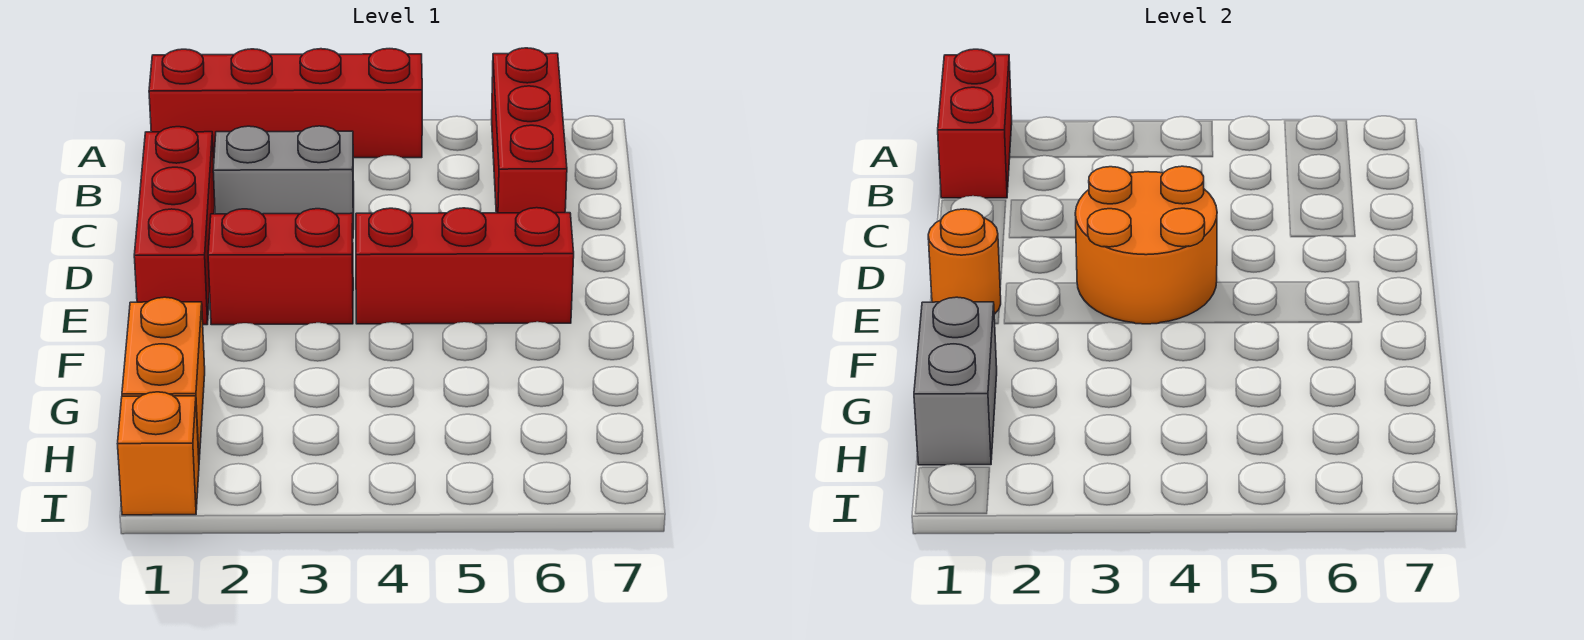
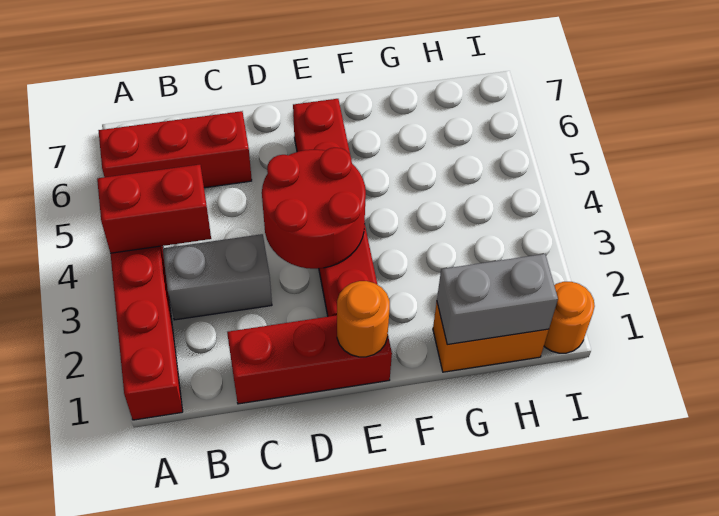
red 1x2 brick [938,49,1012,198] -> red 1x2 brick moved to [97,165,211,253]
grey 1x2 brick [213,126,354,229] -> grey 1x2 brick turned to [163,234,272,320]
orange 2x2 round brick [1075,166,1217,324] -> red 2x2 round brick [262,148,366,269]
orange 1x1 brick [118,392,199,515] -> orange 1x1 round brick [544,282,595,353]

